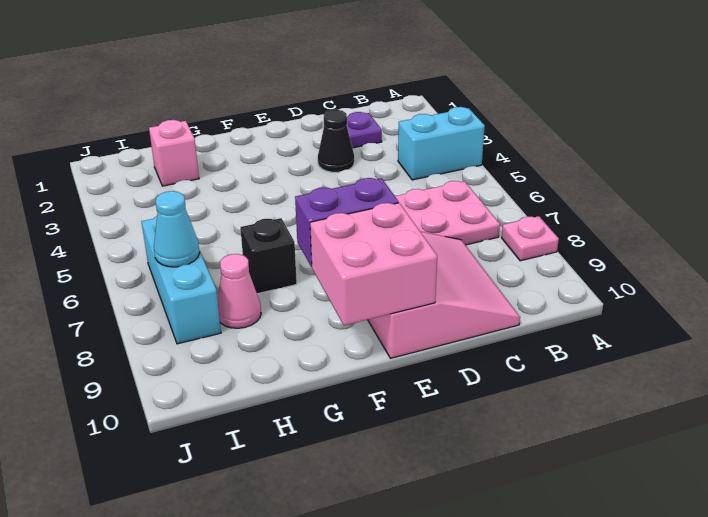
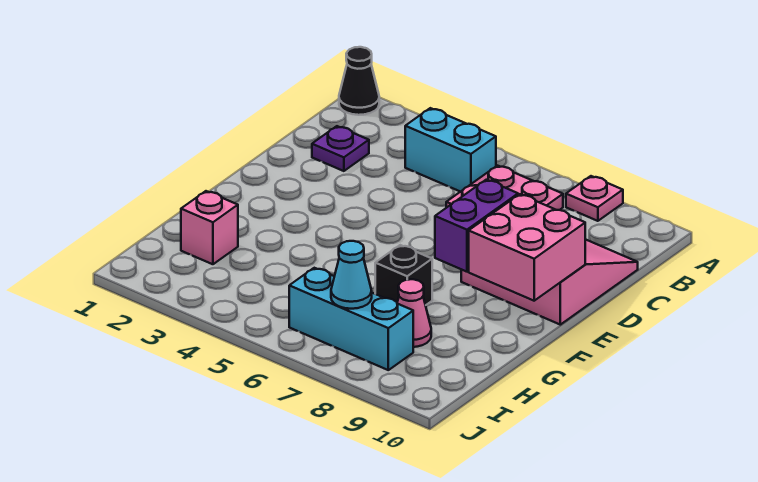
cyan 1x2 brick [398,107,485,180] -> cyan 1x2 brick turned to [405,108,496,192]
black 1x1 cone [318,110,354,172] -> black 1x1 cone moved to [339,47,379,115]

